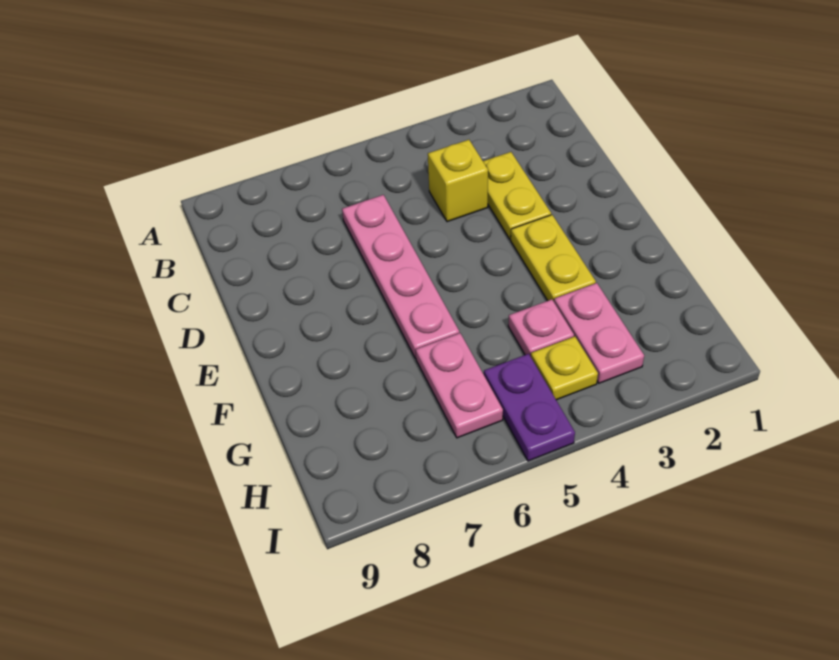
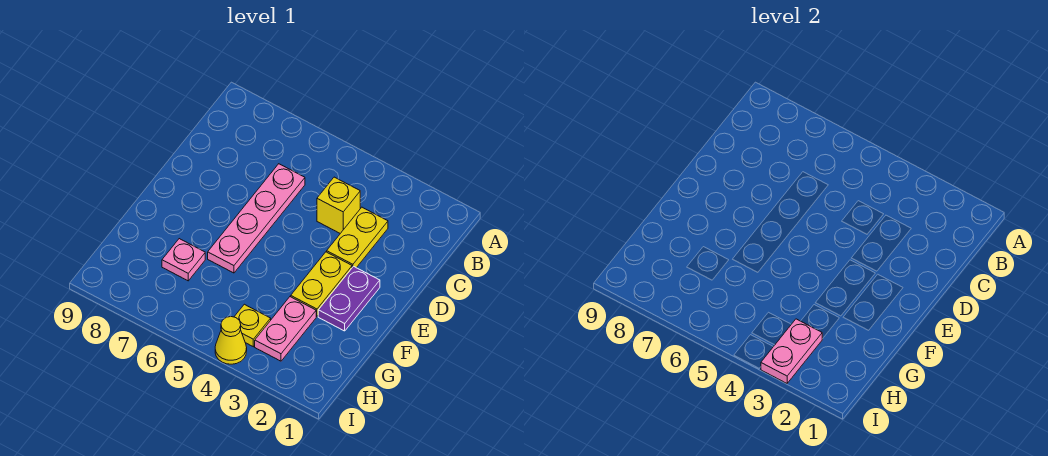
pink 1x1 plate [508,299,574,356] -> pink 1x1 plate moved to [162,239,205,281]
pink 1x2 plate [416,333,503,438] -> pink 1x2 plate moved to [761,319,822,383]
purple 1x2 plate [484,354,575,461] -> purple 1x2 plate moved to [318,266,380,331]
none -> yellow 1x1 cone [215,317,247,364]

